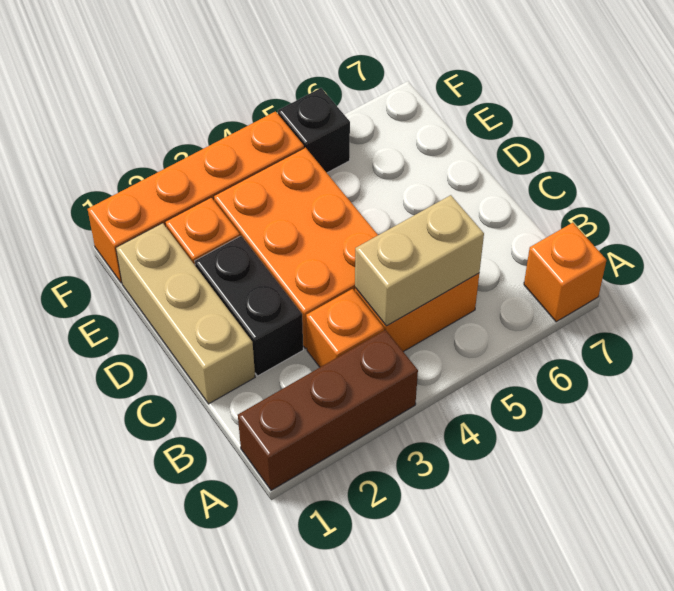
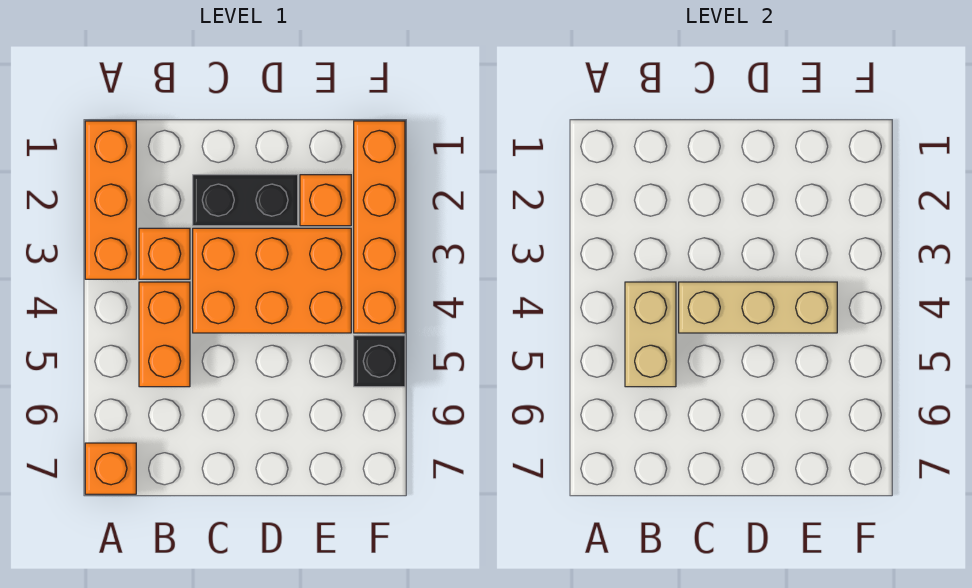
brown 1x3 brick [238,330,418,490] -> orange 1x3 brick [85,121,136,279]
tan 1x3 brick [116,223,255,404] -> tan 1x3 brick moved to [679,282,837,333]

